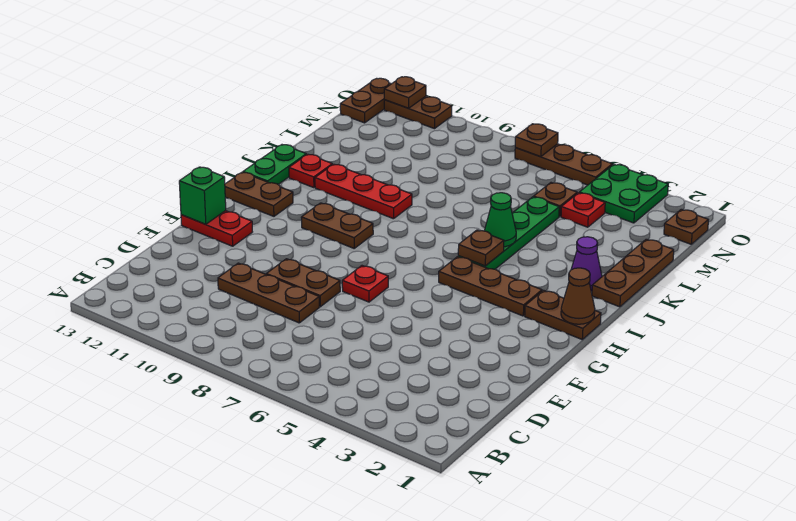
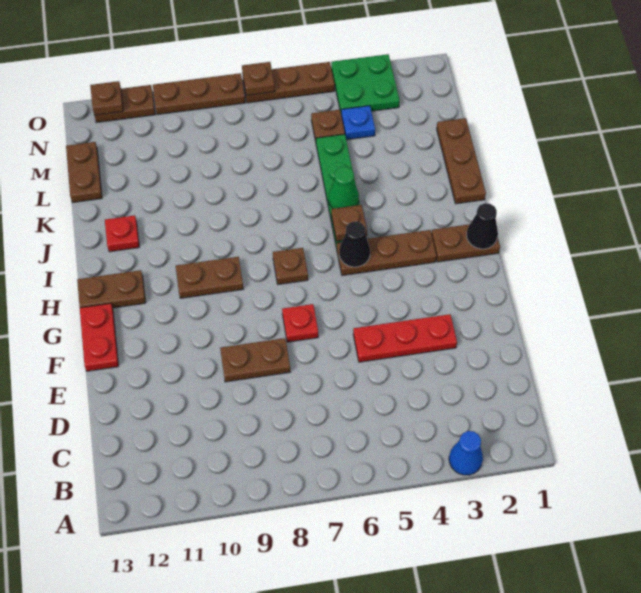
none -> blue 1x1 cone [449,431,483,475]
brown 1x3 plate [218,263,319,323] -> brown 1x3 plate moved to [153,73,245,115]
red 1x2 plate [181,211,252,246] -> red 1x2 plate turned to [80,303,119,371]
green 1x1 brick [179,167,226,224] -> none
brown 1x1 cone [561,268,595,324] -> black 1x1 cone [467,203,498,249]
none -> black 1x1 cone [339,221,370,267]
green 1x2 plate [243,145,306,184] -> none
purple 1x1 cone [571,237,602,291] -> none
red 1x3 plate [315,164,412,219] -> red 1x3 plate moved to [353,314,457,362]
red 1x1 plate [561,193,605,227] -> blue 1x1 plate [341,106,375,140]
brown 1x1 plate [664,209,708,244] -> brown 1x1 plate moved to [273,248,308,285]
brown 1x2 plate [340,78,391,123] -> brown 1x2 plate moved to [66,142,102,203]

